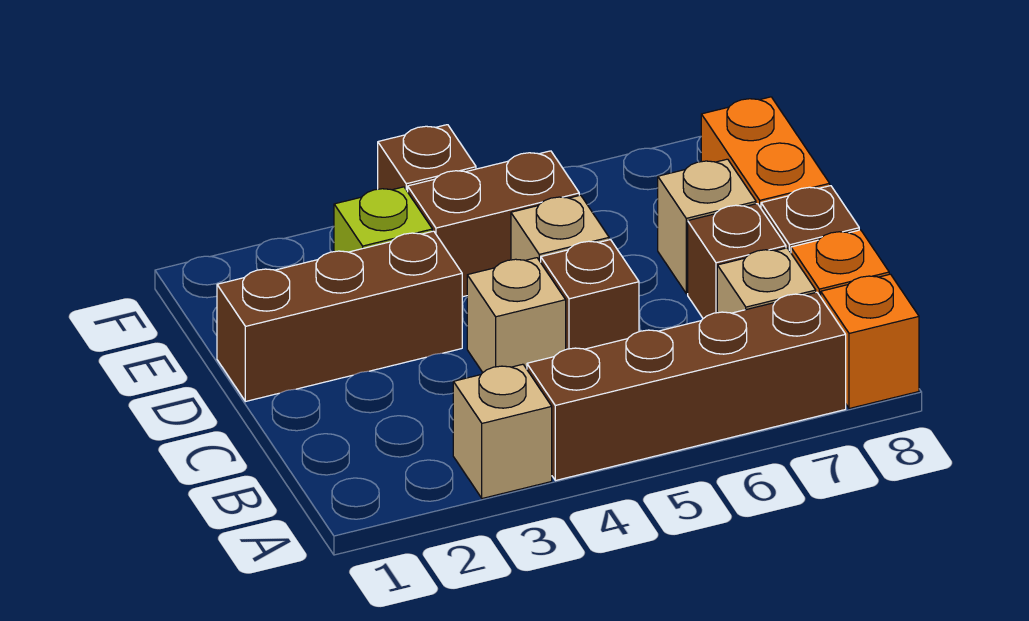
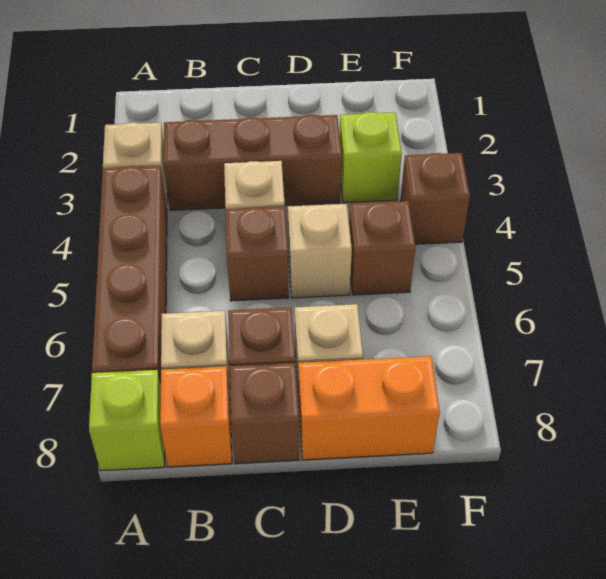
orange 1x1 brick [821,274,919,409] -> lime 1x1 brick [89,370,165,471]
brown 1x3 brick [217,231,462,402] -> brown 1x3 brick turned to [164,115,342,210]
brown 1x2 brick [408,151,579,297] -> brown 1x1 brick [349,201,415,295]

